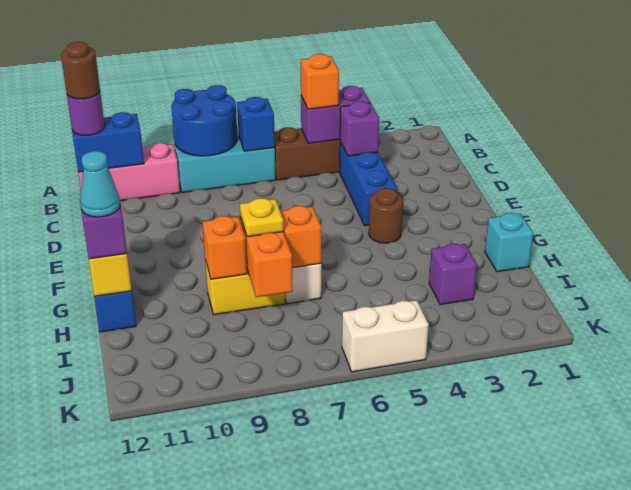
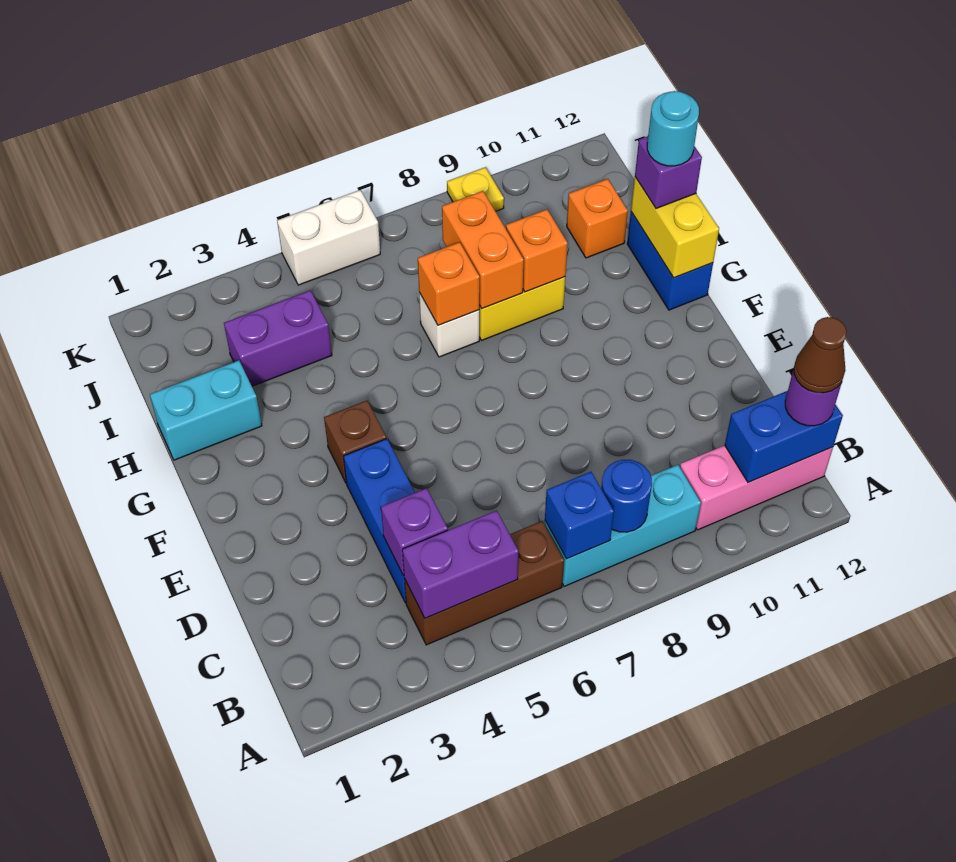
blue 2x2 round brick [171,85,237,156] -> blue 1x1 round brick [601,460,652,532]
orange 1x1 brick [301,54,339,109] -> orange 1x1 brick moved to [567,179,628,258]
brown 1x1 round brick [61,42,100,99] -> brown 1x1 cone [794,317,847,393]
brown 1x1 round brick [369,188,403,243] -> brown 1x1 brick [324,400,386,482]
cyan 1x1 brick [485,213,533,272] -> cyan 1x2 brick [150,360,262,460]
yellow 1x1 plate [240,198,284,237] -> yellow 1x1 plate moved to [447,167,504,211]
cyan 1x1 cone [80,151,120,217] -> cyan 1x1 round brick [647,91,699,166]
purple 1x1 brick [429,244,477,305] -> purple 1x2 brick [224,290,332,386]

